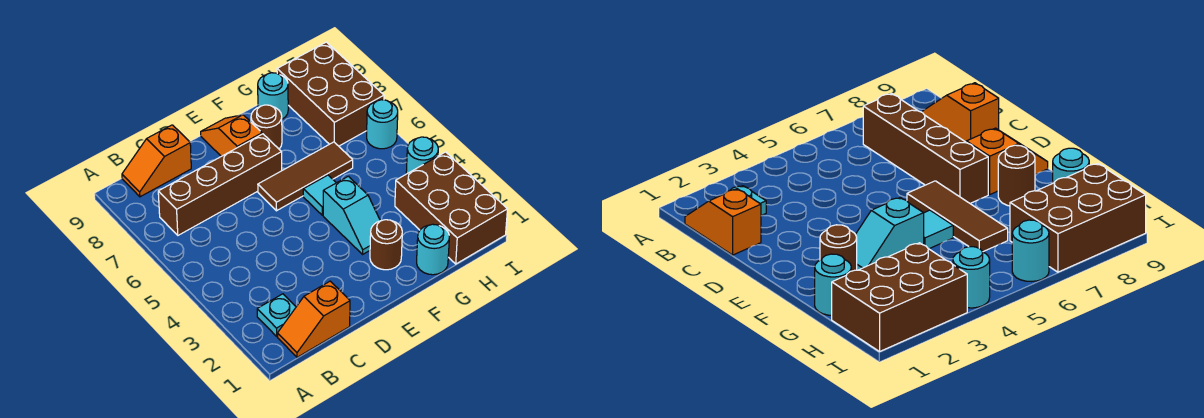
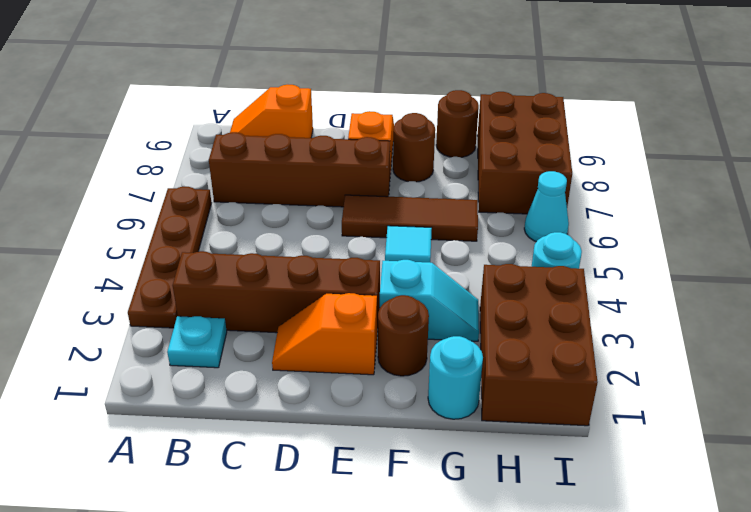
none -> brown 1x4 plate [128,187,211,328]
orange 1x2 slope [278,281,350,357] -> orange 1x2 slope moved to [272,293,377,375]
none -> brown 1x4 brick [173,251,380,333]
cyan 1x2 slope [323,176,380,254] -> cyan 1x2 slope turned to [380,260,479,341]
cyan 1x1 round brick [258,73,288,119] -> brown 1x1 round brick [436,90,479,157]
cyan 1x1 round brick [367,100,398,149] -> cyan 1x1 cone [524,171,569,242]

